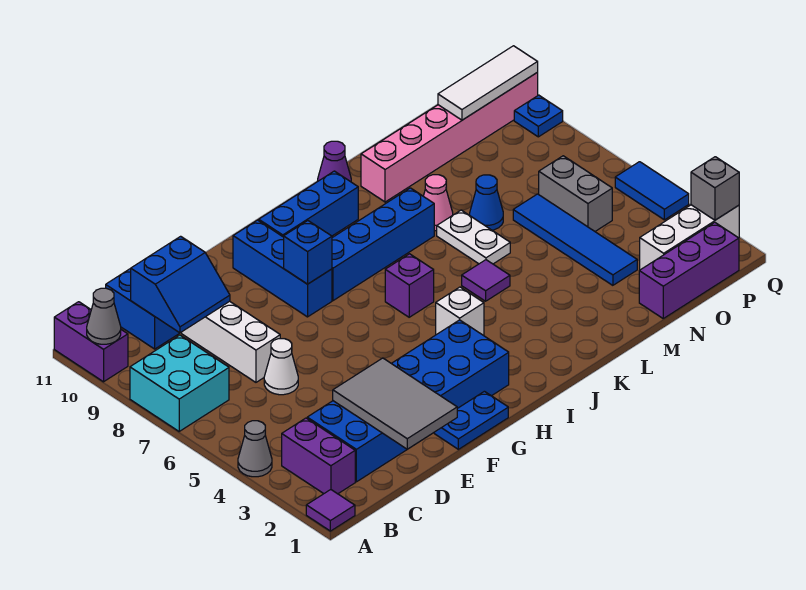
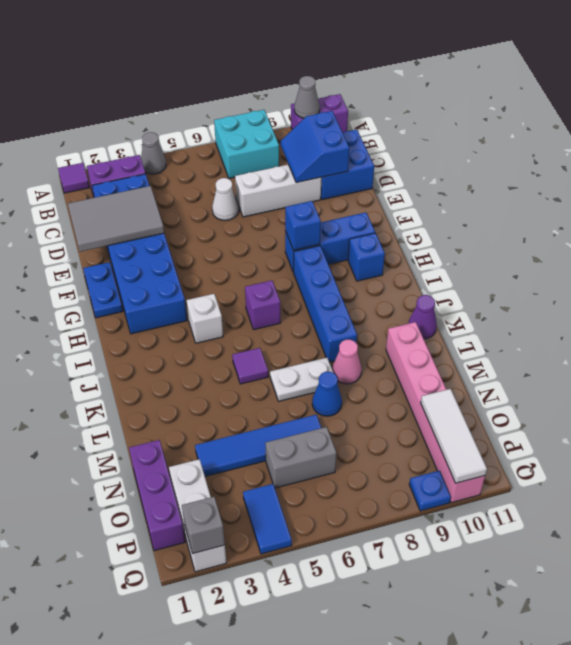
blue 1x3 brick [259,171,358,237] -> blue 1x1 brick [348,233,385,281]
blue 1x2 tile [615,162,689,220] -> blue 1x2 tile turned to [243,484,292,554]

